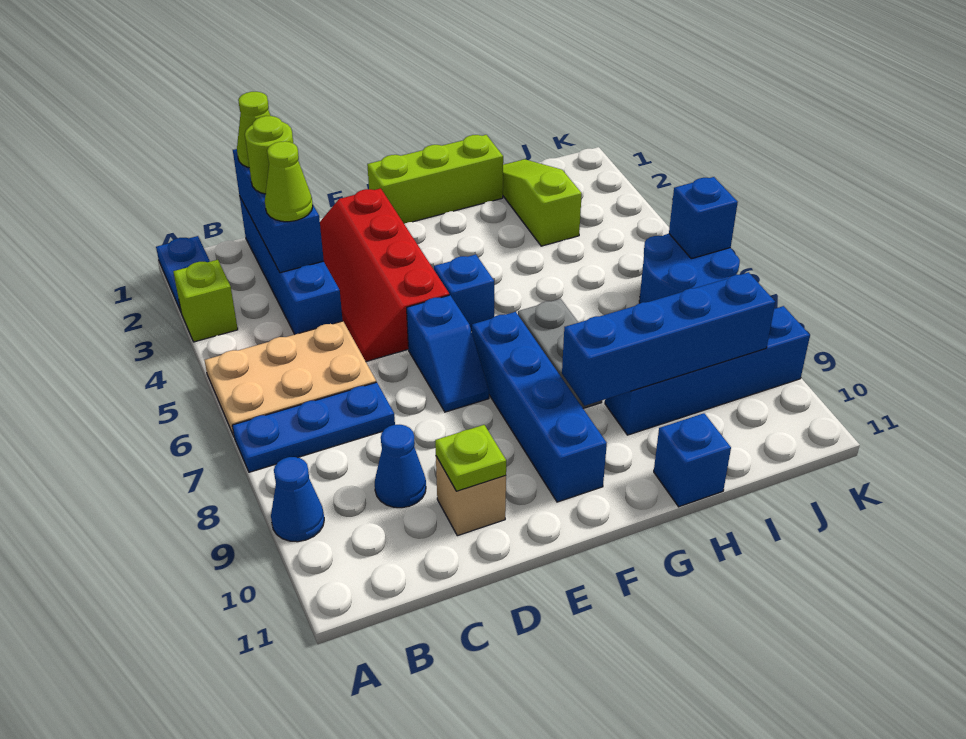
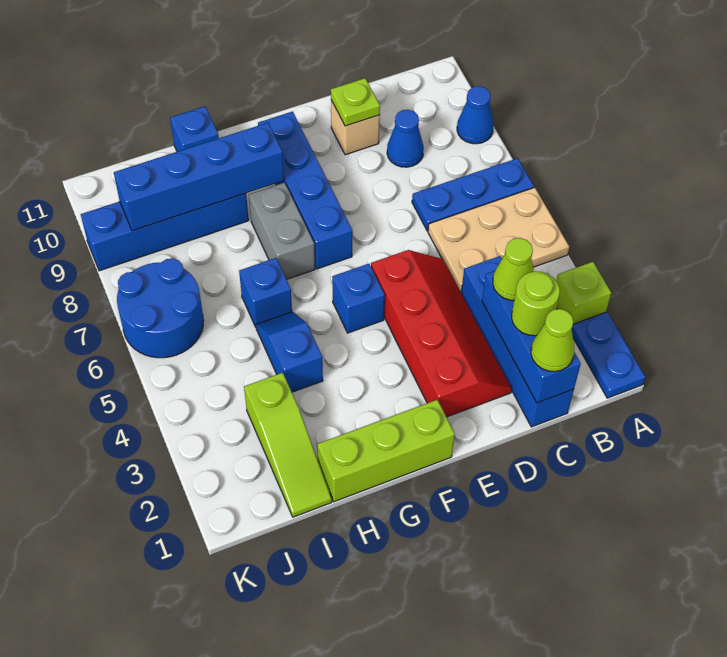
blue 1x2 slope [407,295,489,412] -> blue 1x2 slope moved to [256,312,323,392]
blue 1x1 brick [669,177,738,259] -> blue 1x1 brick moved to [239,258,292,327]

